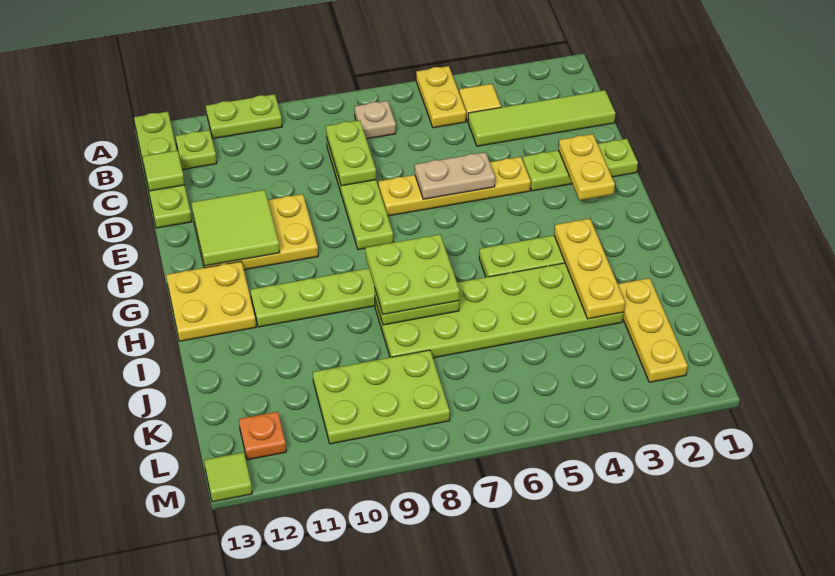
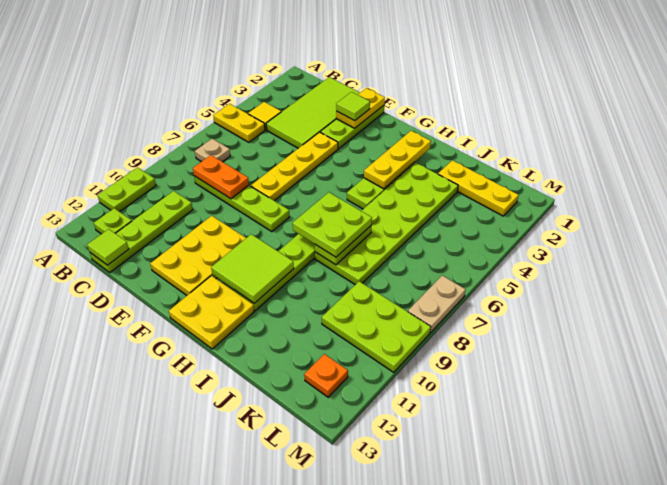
lime 1x4 plate [134,112,192,228] -> lime 1x4 plate turned to [90,191,193,272]
lime 1x4 tile [468,90,615,146] -> lime 2x4 tile [266,77,360,148]
lime 1x2 plate [326,120,376,186] -> orange 1x2 plate [193,155,249,199]
yellow 1x2 plate [558,134,615,200] -> yellow 1x2 plate turned to [336,88,385,128]
tan 1x2 plate [415,152,495,199] -> tan 1x2 plate moved to [408,275,466,333]
lime 2x2 tile [191,190,280,266] -> lime 2x2 tile moved to [211,234,294,303]
yellow 1x3 plate [554,219,625,319] -> yellow 1x3 plate turned to [364,131,431,189]
lime 2x3 plate [313,350,450,444] -> lime 2x3 plate turned to [322,281,431,372]
lime 1x1 tile [204,452,252,502] -> lime 1x1 tile moved to [336,92,370,121]

